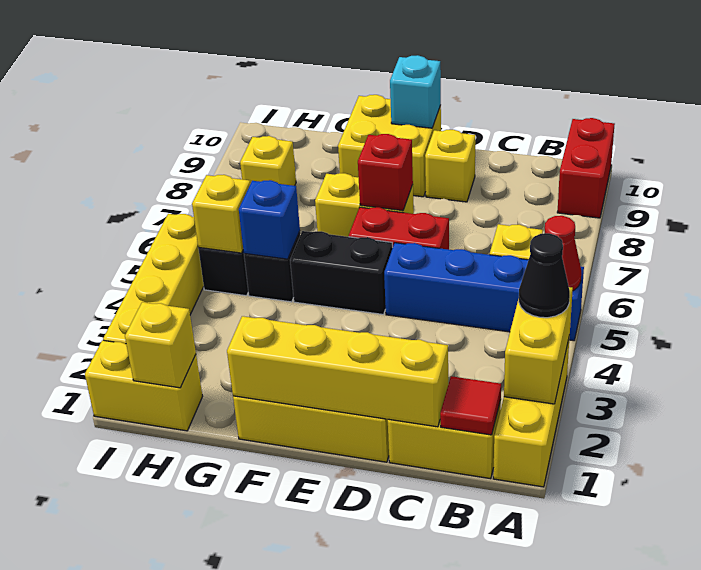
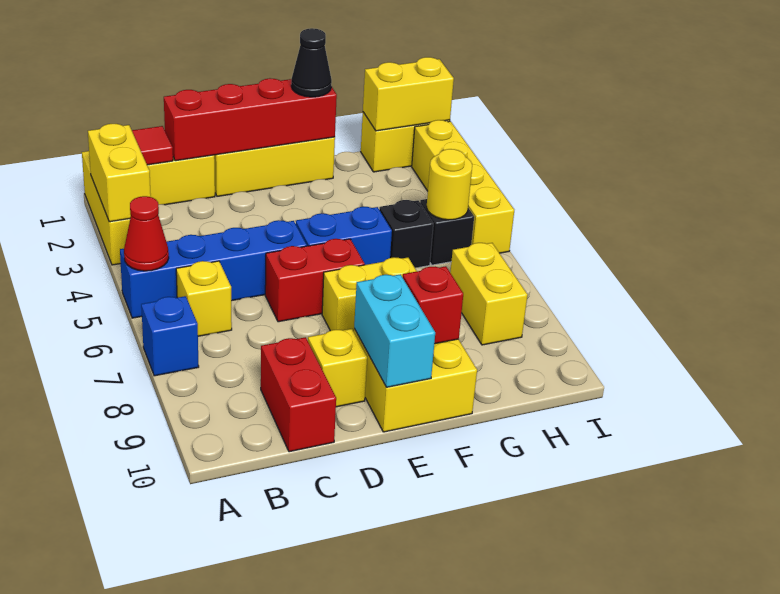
black 1x1 cone [519,233,570,318] -> black 1x1 cone moved to [291,28,332,97]
red 1x2 brick [557,118,615,218] -> red 1x2 brick moved to [261,337,336,452]
yellow 1x4 brick [227,316,448,427] -> red 1x4 brick [164,78,337,161]
black 1x2 brick [290,231,393,314] -> blue 1x2 brick [296,207,392,265]
red 1x1 brick [358,134,413,211] -> red 1x1 brick moved to [403,266,463,344]
cyan 1x1 brick [390,55,441,128] -> cyan 1x2 brick [354,274,435,387]
blue 1x1 brick [239,180,300,259] -> blue 1x1 brick moved to [141,296,199,376]
yellow 1x1 brick [125,302,196,388] -> yellow 1x2 brick [363,57,454,131]
yellow 1x1 brick [192,175,250,253] -> yellow 1x1 round brick [427,149,472,220]
yellow 1x1 brick [240,136,296,186] -> yellow 1x2 brick [450,243,527,345]

